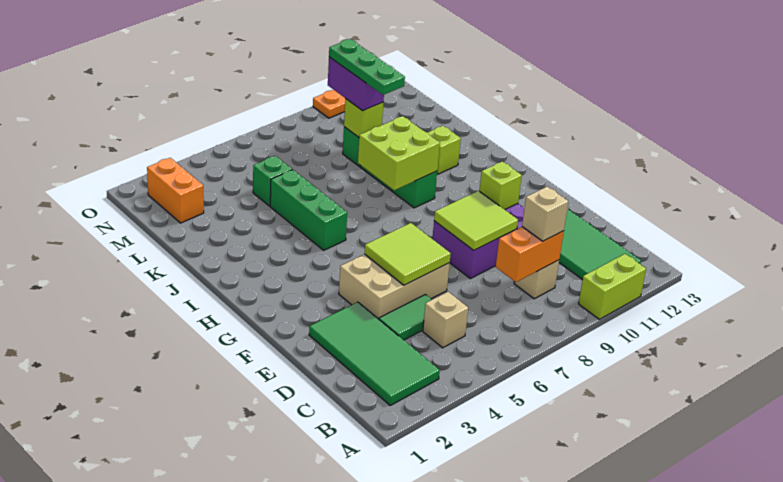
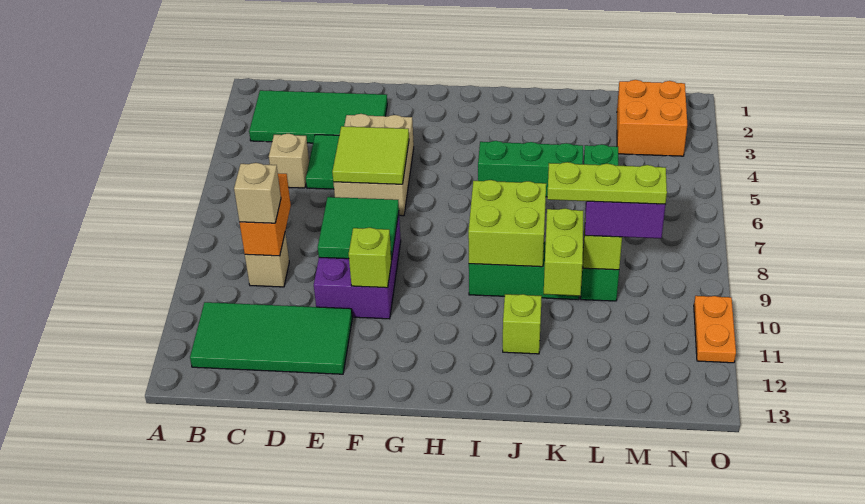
lime 1x2 brick [579,254,646,319] -> lime 1x2 brick moved to [544,208,583,296]
lime 2x2 tile [434,191,518,250] -> green 2x2 tile [318,197,399,260]
green 1x3 plate [329,39,405,95] -> lime 1x3 plate [547,162,667,204]
orange 1x2 brick [147,158,204,223] -> orange 2x2 brick [617,80,687,156]

